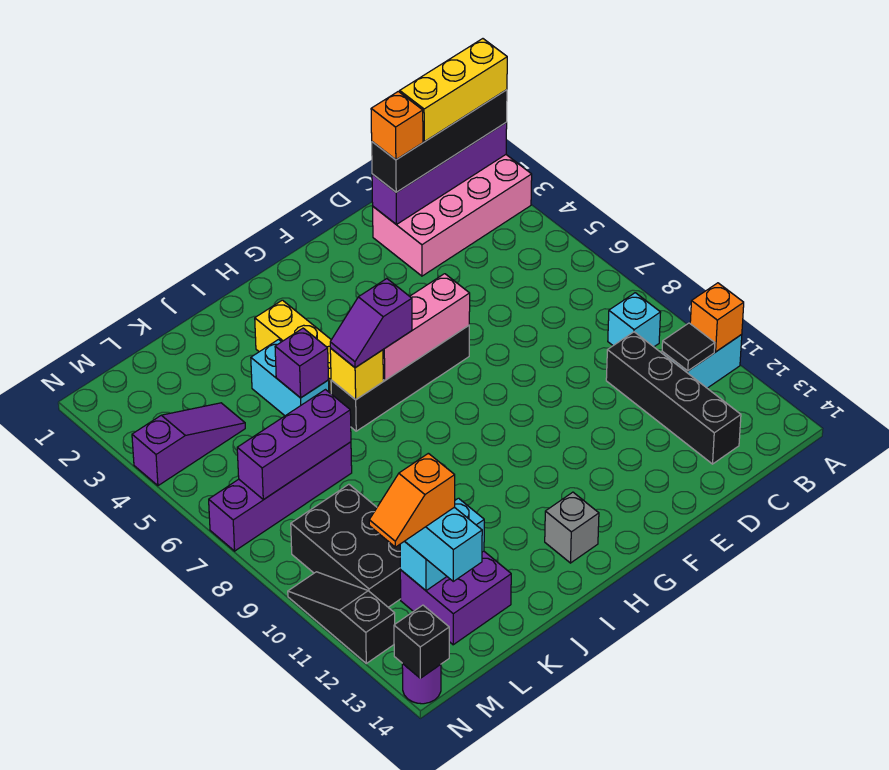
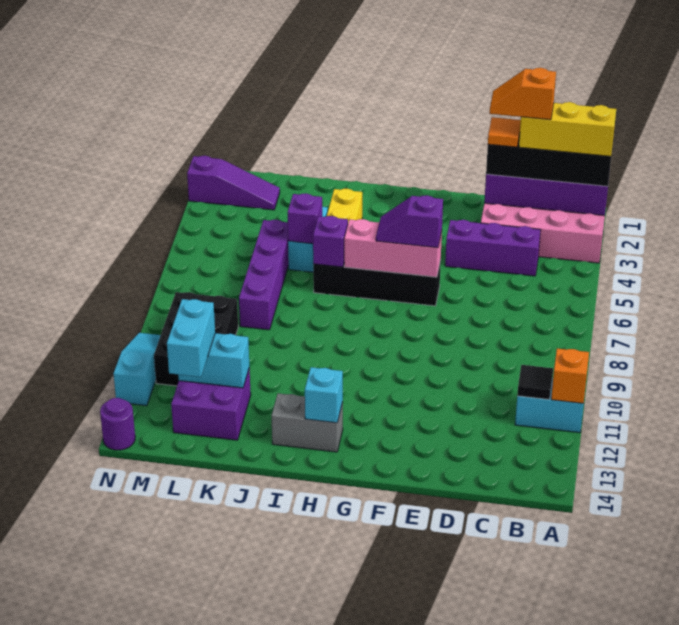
cyan 1x1 brick [608,293,661,347] -> cyan 1x1 brick moved to [305,367,343,423]
black 1x4 brick [606,332,741,464] -> none
orange 1x1 brick [371,91,423,160] -> orange 1x1 tile [488,117,521,147]
purple 1x2 slope [330,279,412,368] -> purple 1x2 slope moved to [376,195,443,248]
grey 1x1 brick [545,492,599,563] -> grey 1x2 brick [271,393,343,452]
yellow 1x1 brick [330,348,383,400] -> purple 1x1 brick [313,216,348,267]
purple 1x4 brick [209,442,352,551] -> purple 1x4 brick turned to [239,220,289,330]
purple 1x3 brick [237,390,351,500] -> purple 1x3 brick moved to [445,220,541,276]
purple 1x3 slope [132,403,245,486] -> purple 1x3 slope moved to [187,156,280,210]
orange 1x2 slope [369,453,455,547] -> orange 1x2 slope moved to [490,68,556,120]
black 1x3 slope [288,572,395,663] -> cyan 1x3 slope [113,333,161,406]
black 1x1 brick [394,605,449,678] -> none

